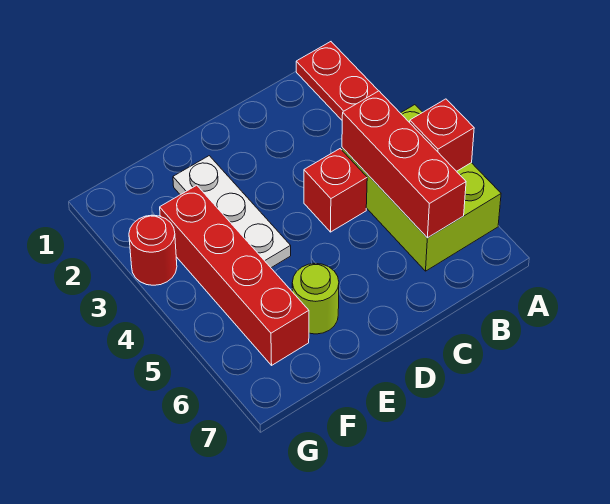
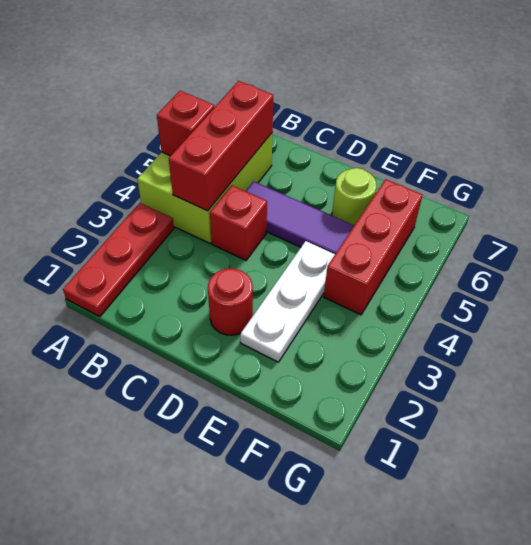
none -> purple 1x3 tile [246,181,354,254]
red 1x4 brick [160,185,309,365] -> red 1x3 brick [324,179,422,315]
red 1x1 round brick [129,215,177,285] -> red 1x1 round brick moved to [208,269,253,335]

